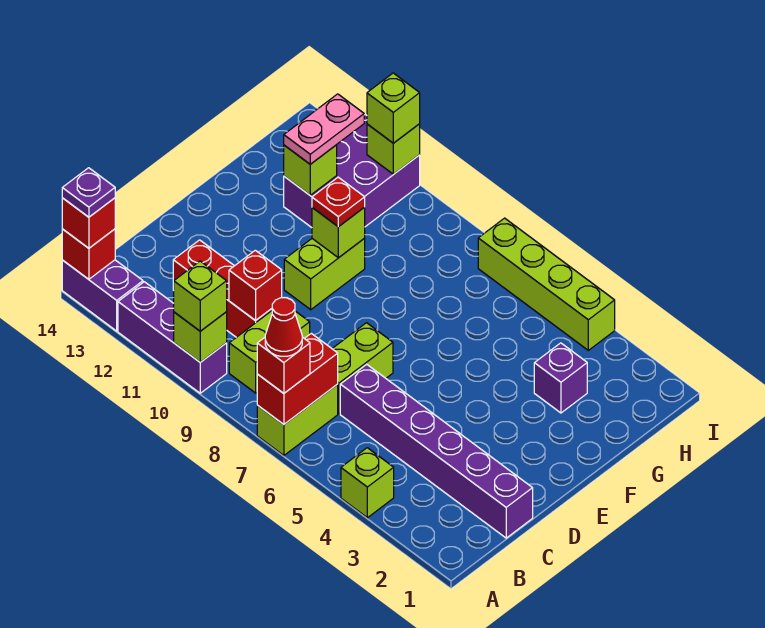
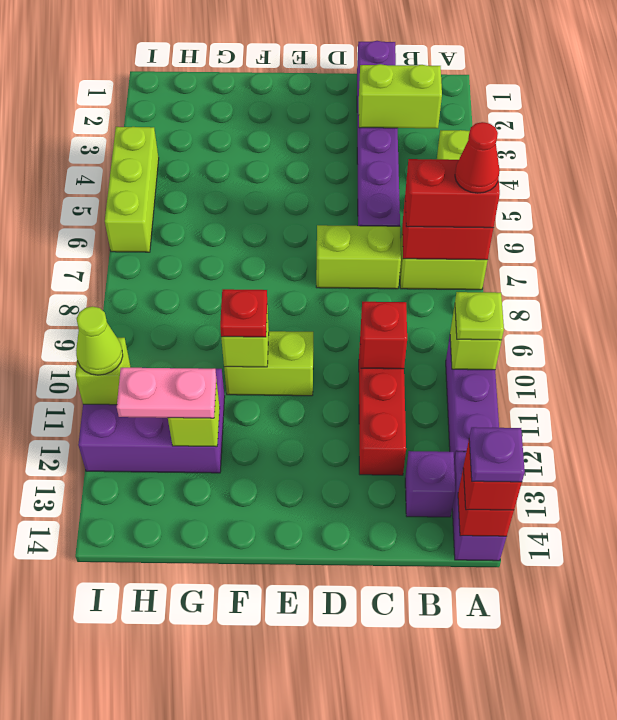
red 1x1 brick [257,337,310,393] -> red 1x2 brick [405,159,500,228]
lime 1x1 brick [174,261,227,331] -> lime 1x1 plate [455,292,504,340]
lime 1x2 brick [229,311,310,393] -> lime 1x2 brick moved to [359,64,442,128]
purple 1x1 brick [534,343,587,413] -> purple 1x1 brick moved to [405,451,455,517]
lime 1x4 brick [478,218,615,350] -> lime 1x3 brick [105,127,159,252]
lime 1x1 brick [367,73,420,143] -> lime 1x1 cone [76,306,123,375]

